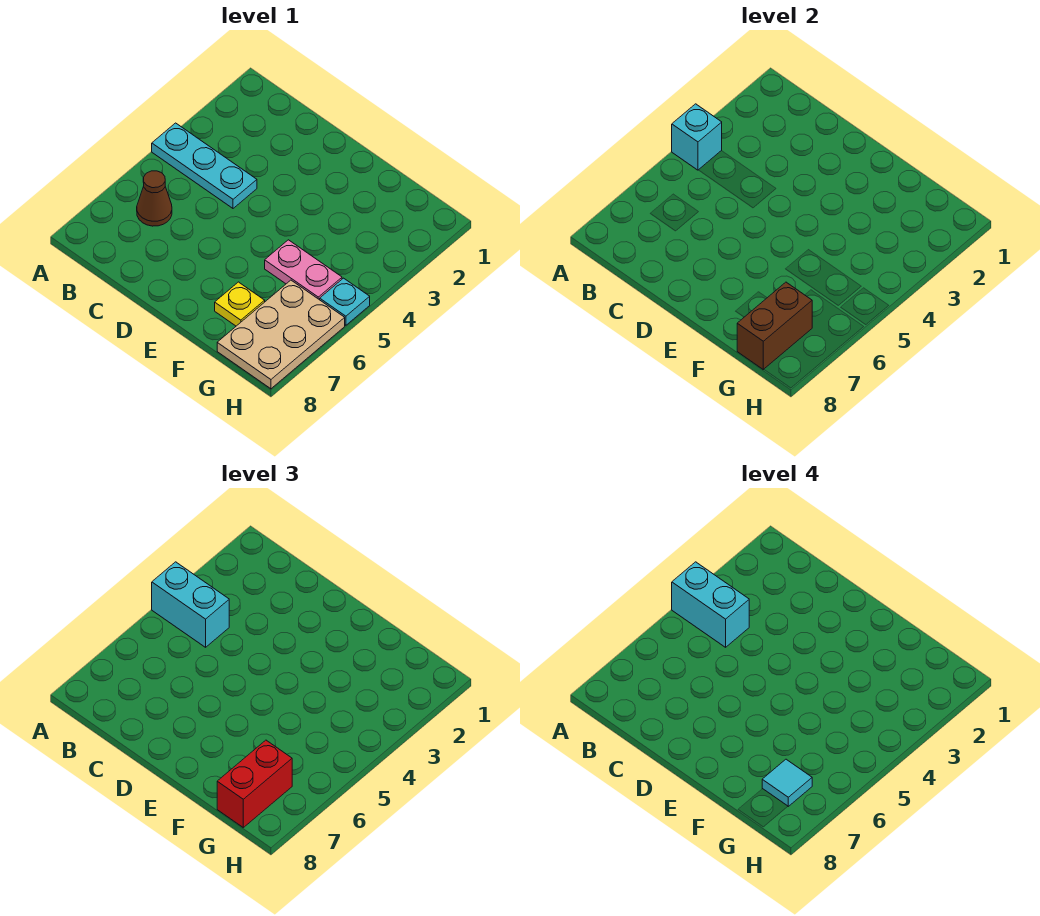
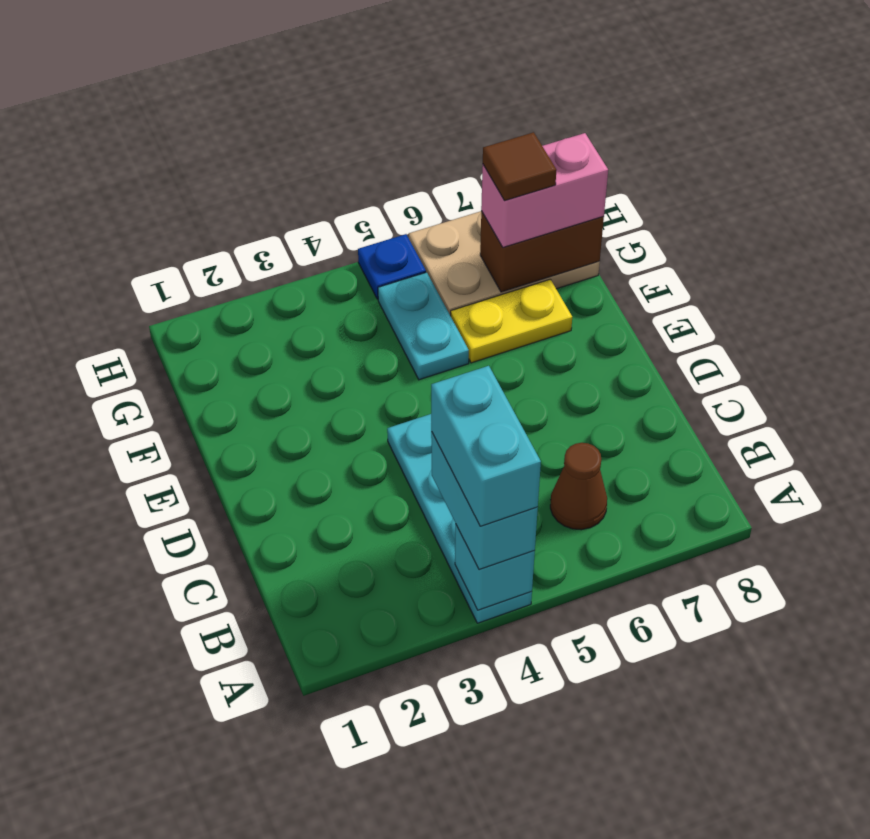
cyan 1x3 plate [152,123,257,208] -> cyan 1x4 plate [387,414,532,623]
pink 1x2 plate [265,240,342,300] -> cyan 1x2 plate [378,272,469,380]
yellow 1x1 plate [215,282,265,326] -> yellow 1x2 plate [451,279,572,363]
red 1x2 brick [217,740,292,827] -> pink 1x2 brick [481,133,608,247]
cyan 1x1 tile [762,759,812,806] -> brown 1x1 tile [483,132,556,201]
cyan 1x1 plate [320,278,370,325] -> blue 1x1 plate [358,234,426,299]

